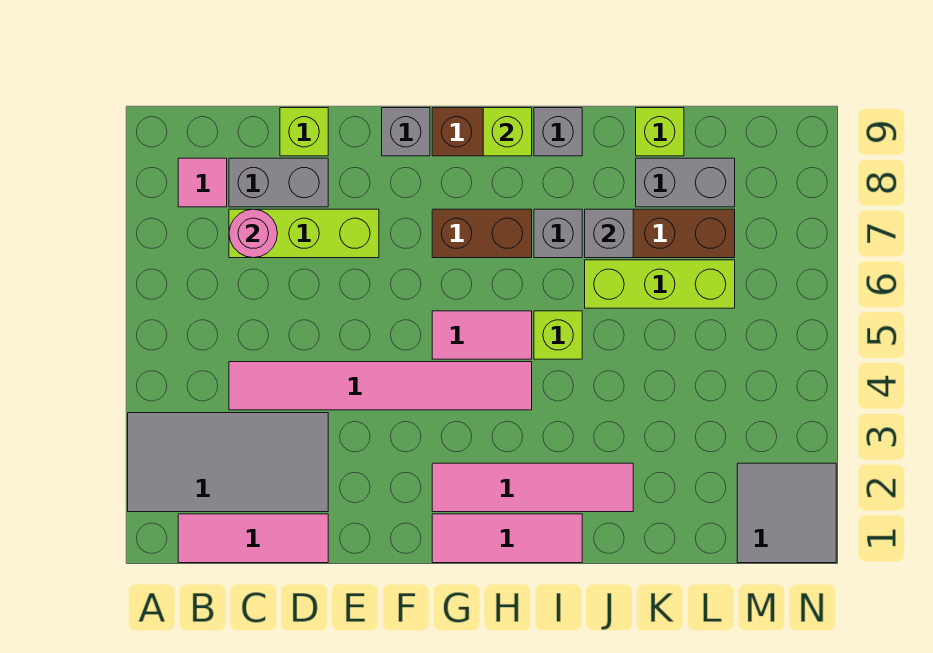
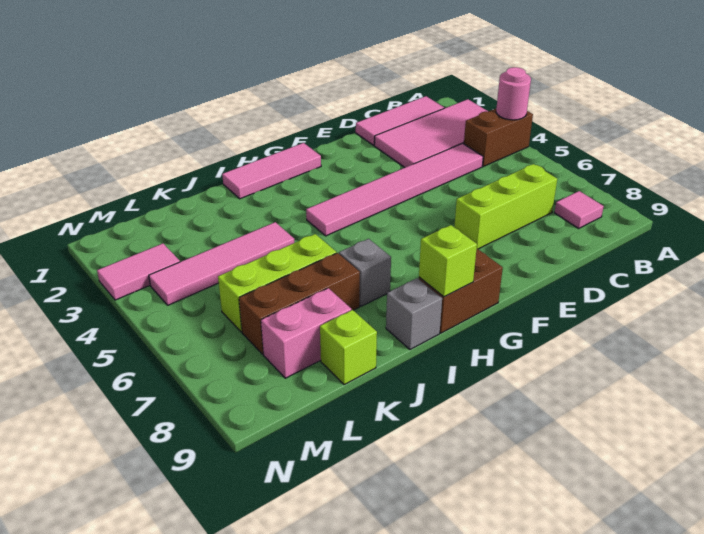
grey 2x4 tile [128,413,328,512] -> pink 2x4 tile [374,99,488,168]
pink 1x1 round brick [229,209,277,258] -> pink 1x1 round brick moved to [496,67,531,120]
grey 1x2 brick [229,158,328,207] -> none
lime 1x1 brick [280,108,328,156] -> none
grey 1x1 brick [382,108,430,156] -> none
pink 1x4 tile [432,463,633,512] -> pink 1x4 tile moved to [149,222,294,305]
pink 1x2 tile [432,311,532,359] -> pink 1x2 tile moved to [97,243,180,300]
brown 1x2 brick [432,209,532,258] -> brown 1x2 brick moved to [464,109,533,166]
lime 1x1 brick [534,311,582,359] -> none
grey 1x1 brick [585,209,633,258] -> none
grey 1x2 brick [636,158,735,207] -> pink 1x2 brick [261,288,351,378]
grey 2x2 tile [737,463,836,563] -> none

